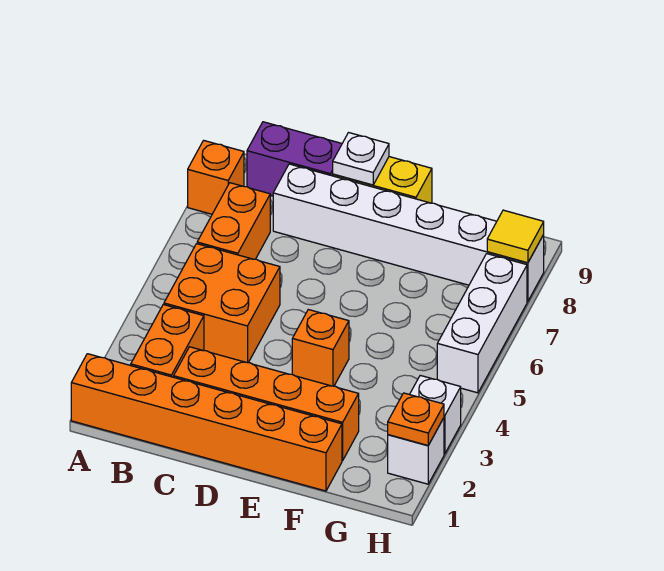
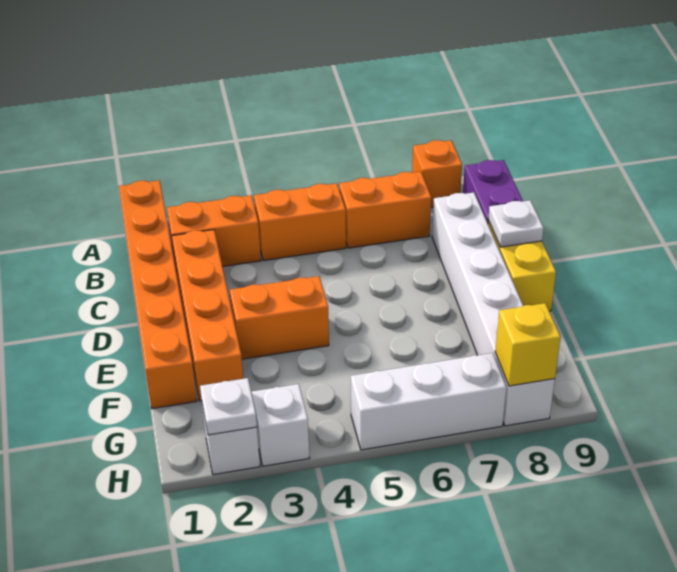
orange 2x2 brick [164,244,280,363] -> orange 1x2 brick [254,183,346,261]
orange 1x1 brick [292,310,349,386] -> orange 1x2 brick [230,276,329,359]
orange 1x1 plate [388,393,444,446] -> white 1x1 plate [200,378,257,435]
yellow 1x1 tile [487,210,544,263] -> yellow 1x1 brick [495,303,561,386]

